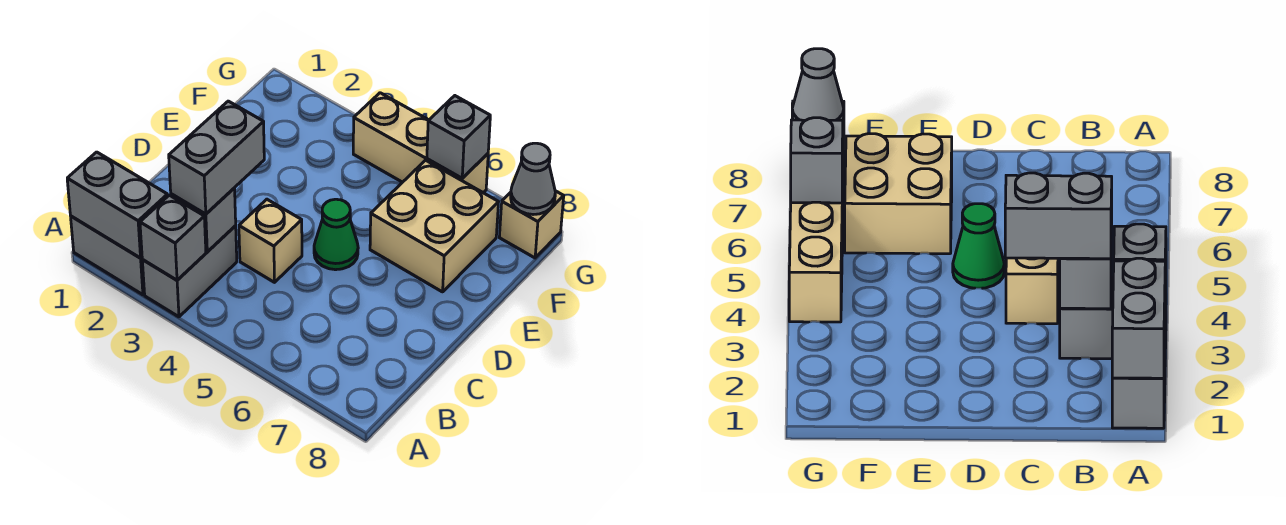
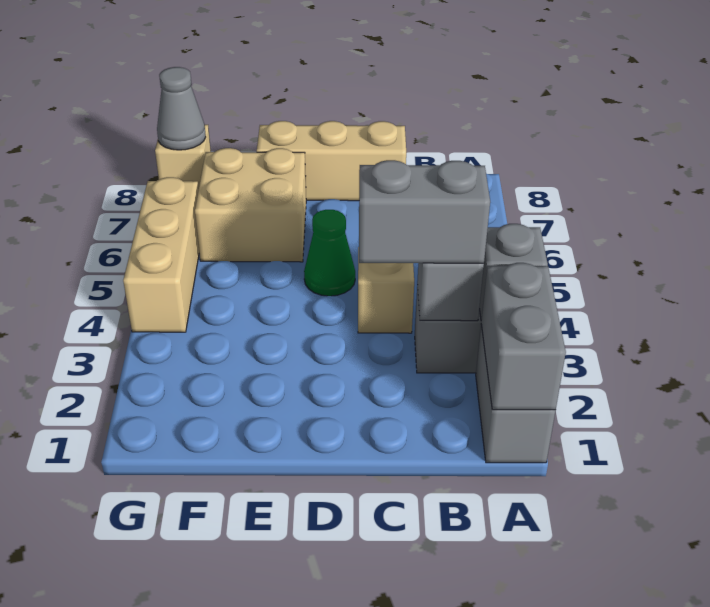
none -> tan 1x3 brick [257,121,406,201]
grey 1x1 brick [427,96,490,178] -> none

